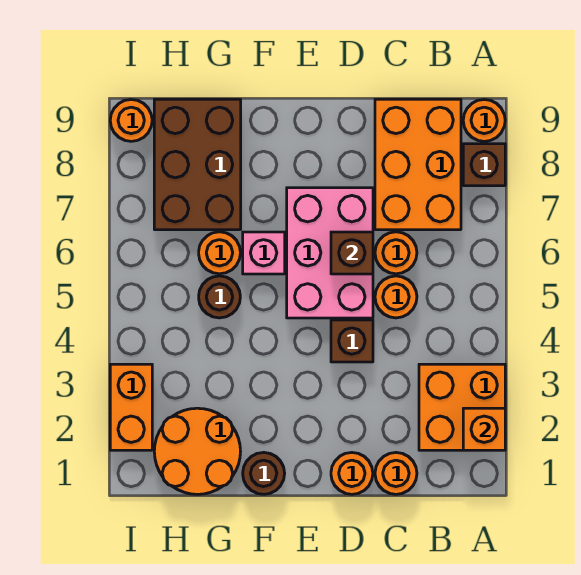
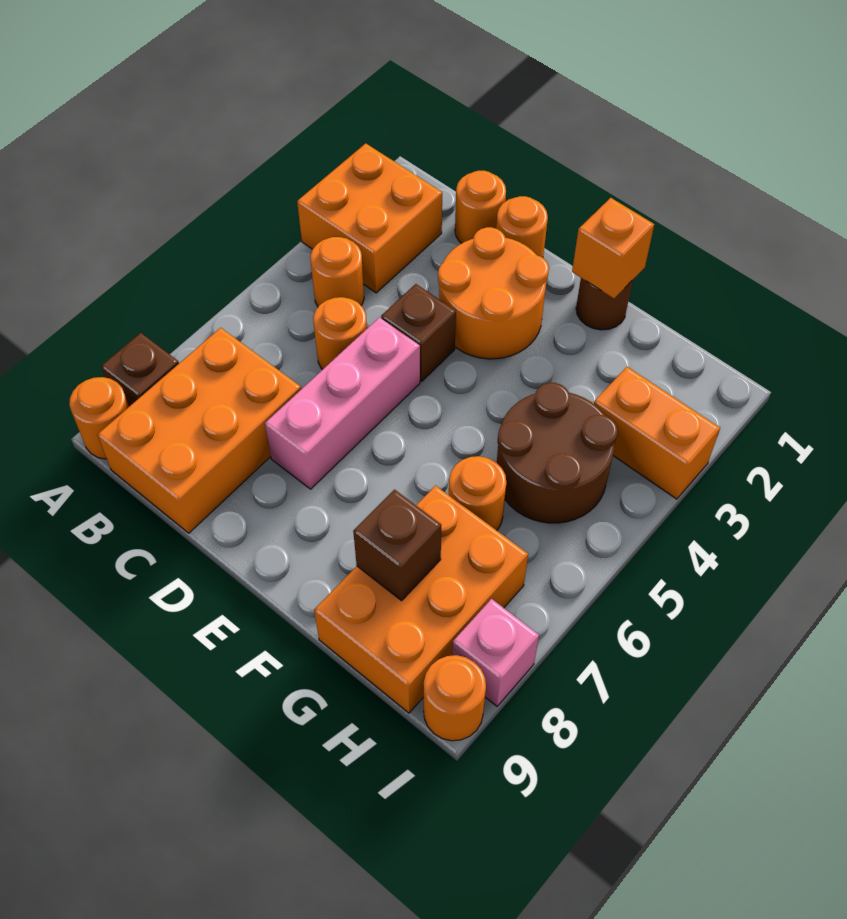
orange 1x1 brick [463,408,505,450] -> orange 1x1 brick moved to [572,198,654,298]
orange 1x1 round brick [375,232,417,274] -> orange 1x1 round brick moved to [310,237,364,307]
pink 2x3 brick [287,188,373,318] -> pink 1x3 brick [265,317,420,489]
brown 1x1 brick [331,232,373,274] -> brown 1x1 brick moved to [353,490,441,601]
pink 1x1 brick [243,232,285,274] -> pink 1x1 brick moved to [452,599,539,706]
orange 2x2 round brick [154,408,240,494] -> orange 2x2 round brick moved to [438,227,549,359]
brown 1x1 round brick [199,276,240,318] -> brown 2x2 round brick [497,383,618,523]
brown 2x3 brick [154,99,241,230] -> orange 2x3 brick [314,486,528,713]
orange 1x2 brick [110,364,152,450] -> orange 1x2 brick turned to [594,367,720,499]

